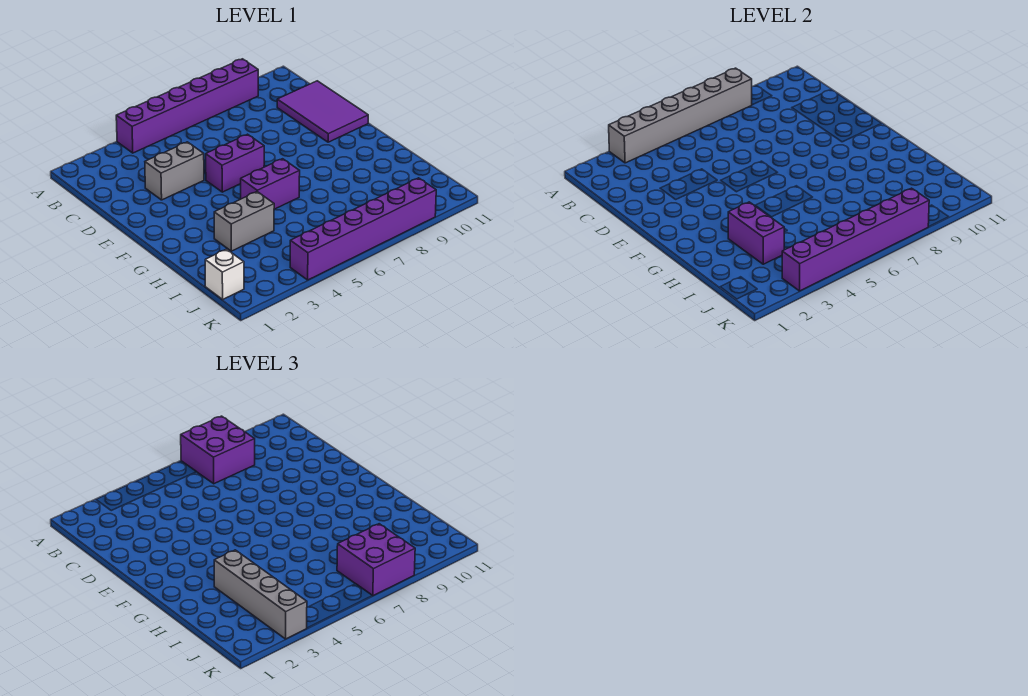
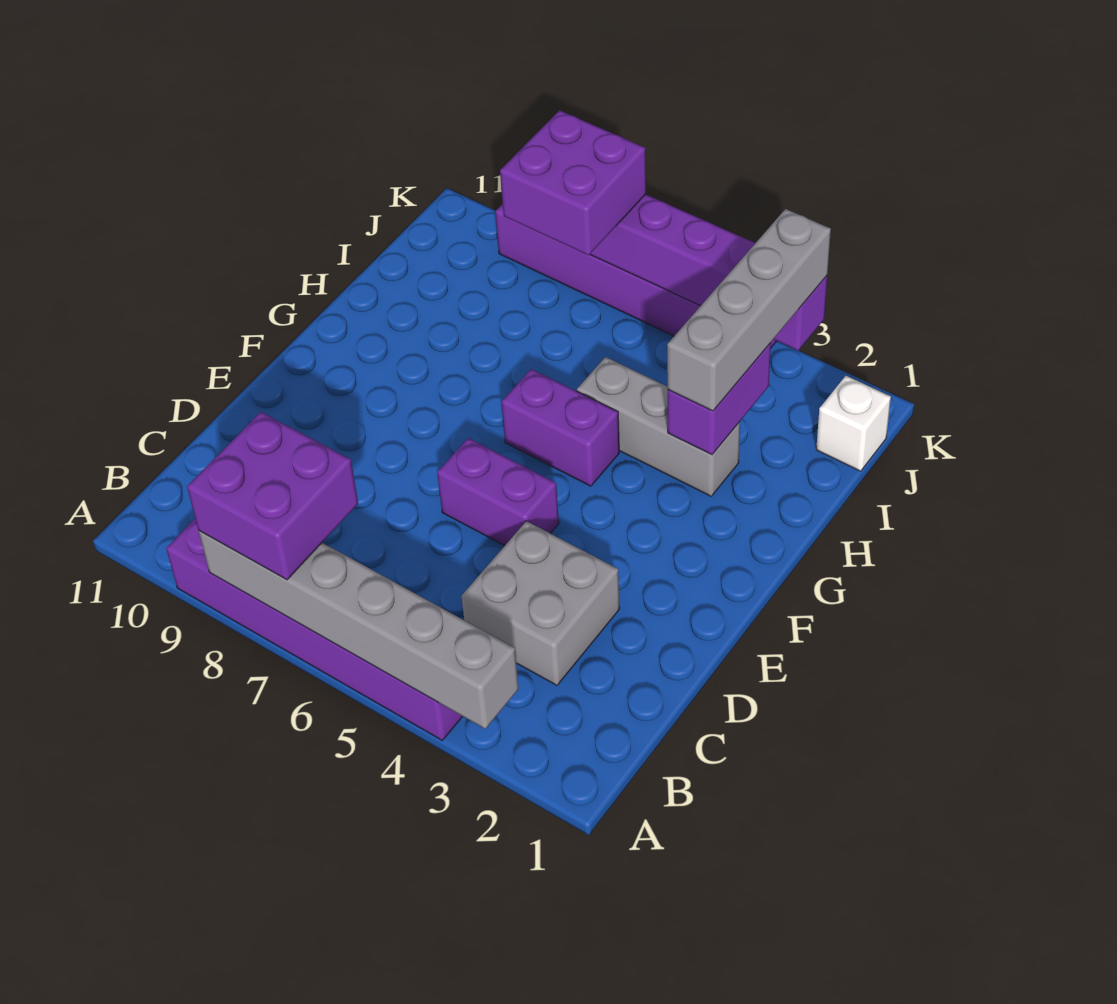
purple 2x3 tile [277,81,368,142] -> none
grey 1x2 brick [145,142,204,200] -> grey 2x2 brick [461,521,620,685]
grey 1x2 brick [214,192,274,251] -> grey 1x3 brick [577,357,740,496]

